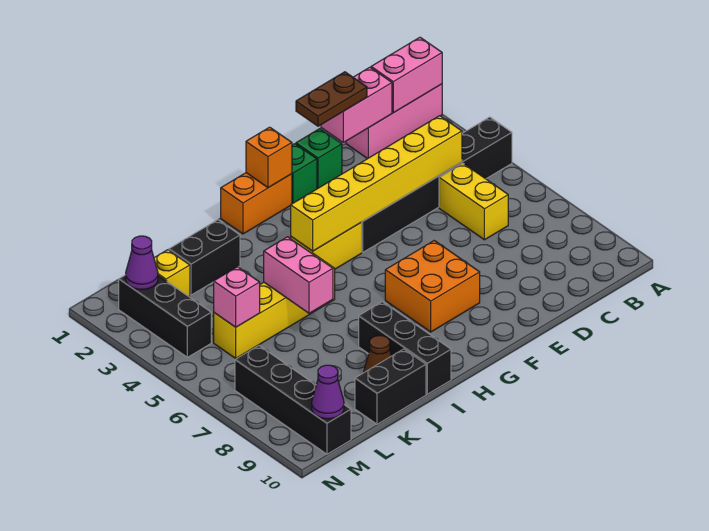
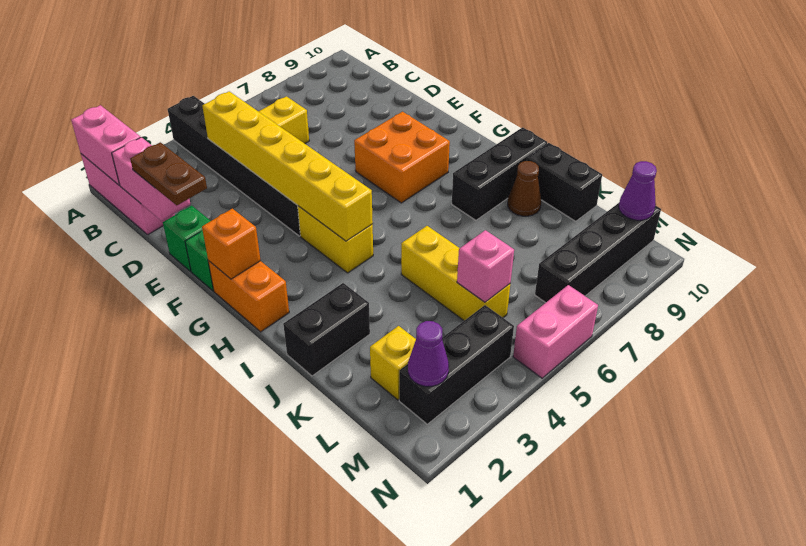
yellow 1x4 brick [214,253,335,358] -> yellow 1x3 brick [401,226,510,321]
black 1x2 brick [169,220,240,295] -> black 1x2 brick turned to [283,283,370,376]
pink 1x2 brick [264,237,333,313] -> pink 1x2 brick moved to [513,285,598,378]

